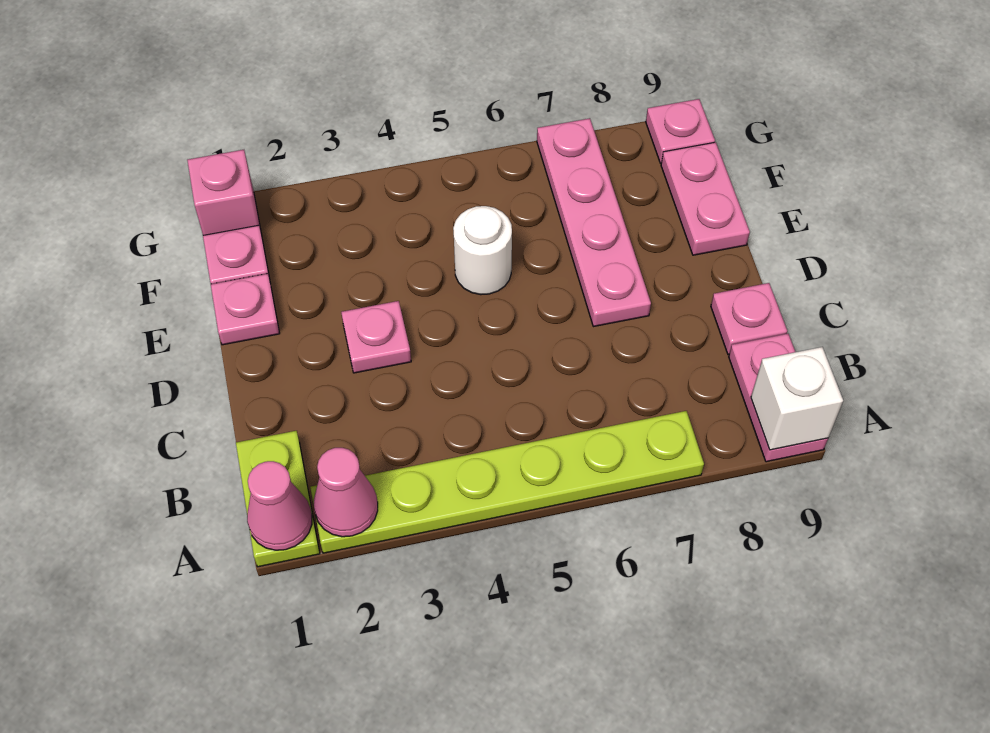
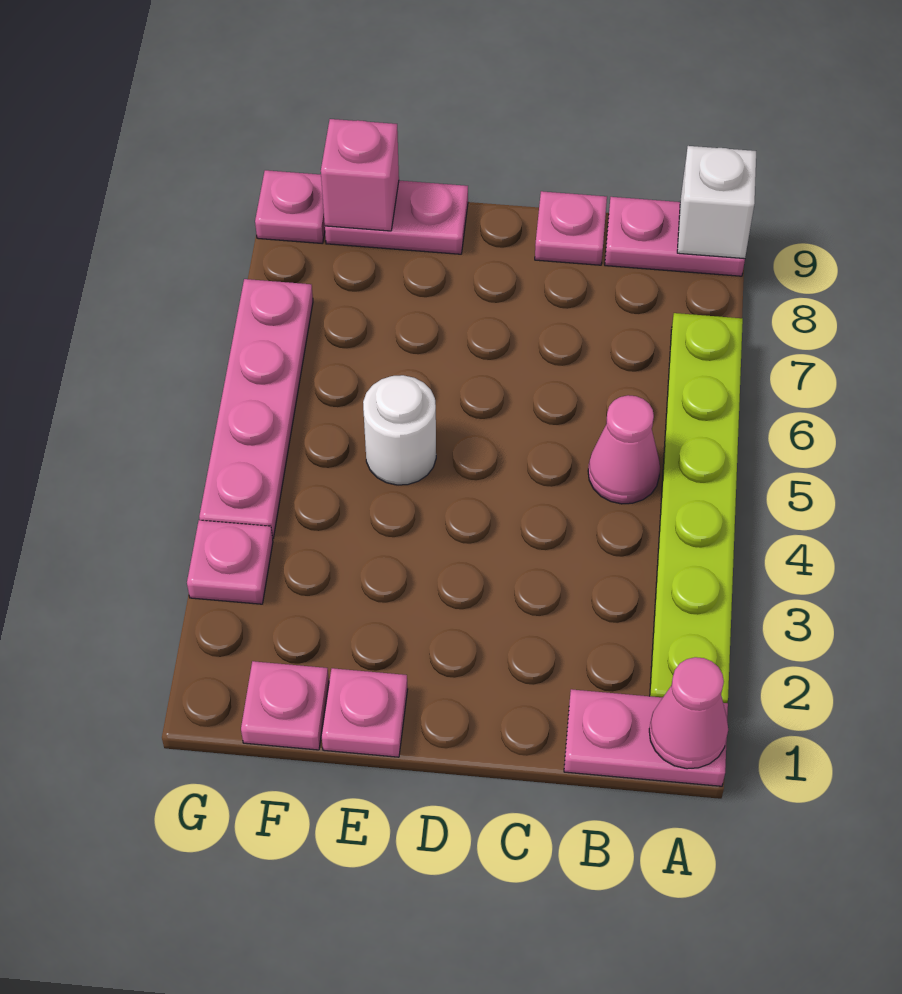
lime 1x2 plate [236,431,320,567] -> pink 1x2 plate [564,689,728,786]
pink 1x1 cone [314,448,378,537] -> pink 1x1 cone moved to [588,395,660,504]
pink 1x1 plate [341,301,411,373] -> pink 1x1 plate moved to [187,520,273,604]
pink 1x4 plate [537,118,651,327] -> pink 1x4 plate turned to [199,279,313,538]
pink 1x1 brick [187,150,261,235] -> pink 1x1 brick moved to [321,119,399,231]

